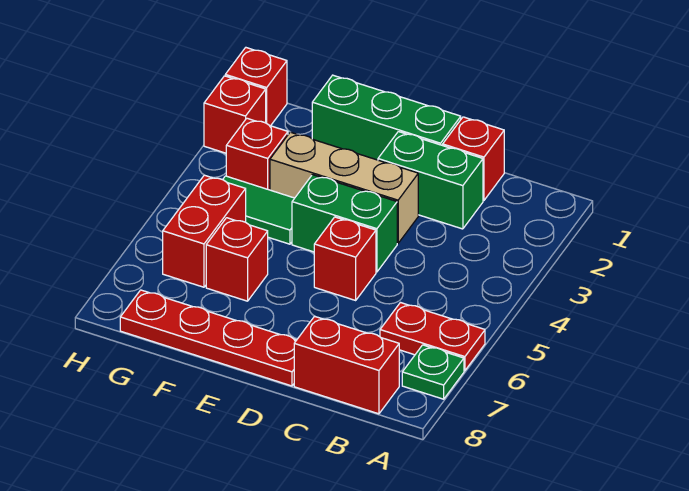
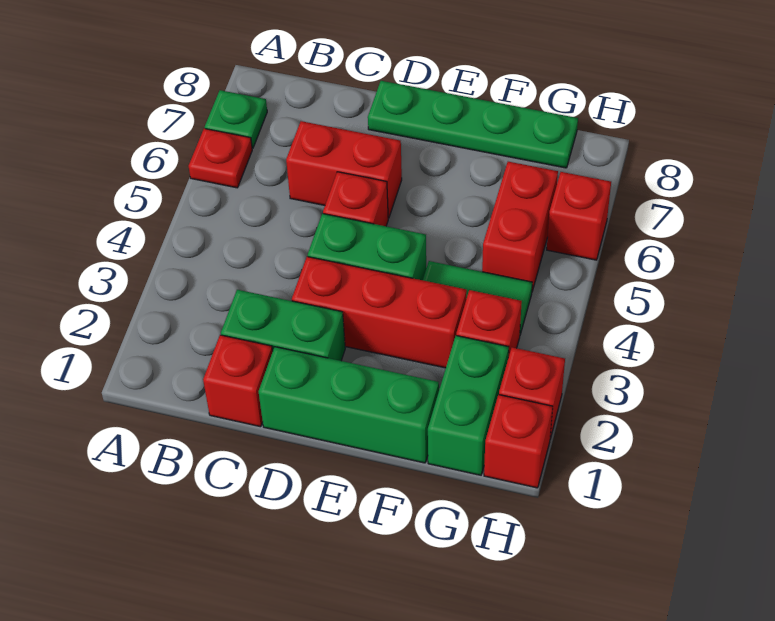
red 1x2 plate [380,303,485,371] -> red 1x1 plate [189,129,252,188]
red 1x2 brick [294,316,399,414] -> red 1x2 brick moved to [286,121,402,218]
tan 1x3 brick [270,132,418,243] -> red 1x3 brick [292,257,467,368]
red 1x4 plate [120,290,296,386] -> green 1x4 plate [368,81,578,168]
red 1x1 brick [206,218,268,301] -> red 1x1 brick moved to [547,172,611,260]
none -> green 1x2 brick [428,336,509,475]

